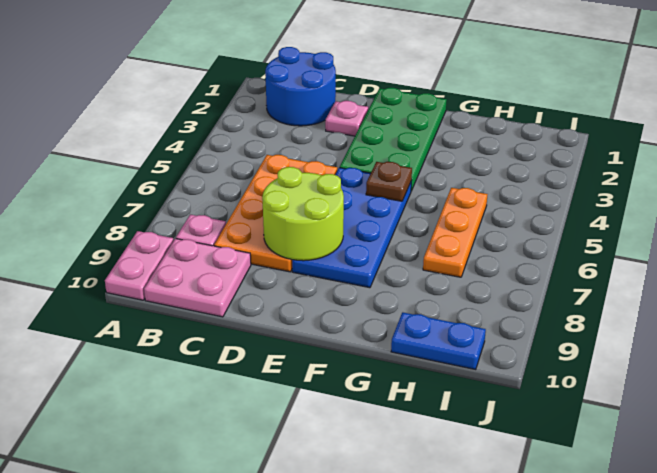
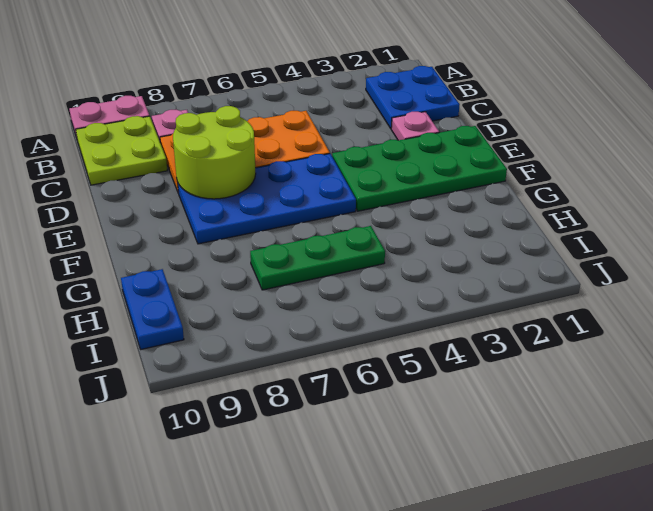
blue 2x2 round brick [265,47,336,126] -> blue 2x2 plate [366,66,460,128]
pink 2x2 plate [144,238,251,317] -> lime 2x2 plate [76,116,167,185]
brown 1x1 plate [366,162,412,201] -> none
orange 1x3 plate [423,188,488,277] -> green 1x3 plate [250,226,385,290]

